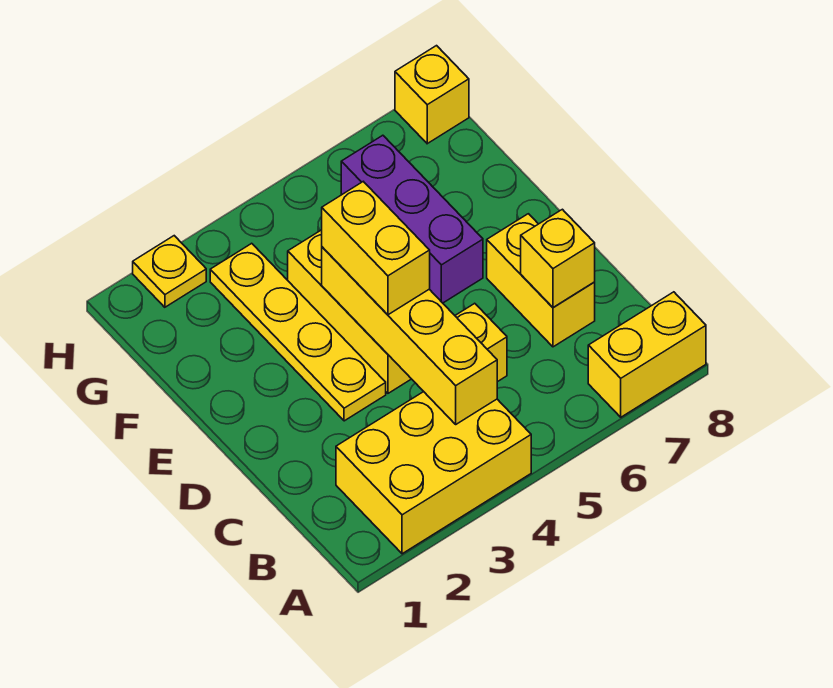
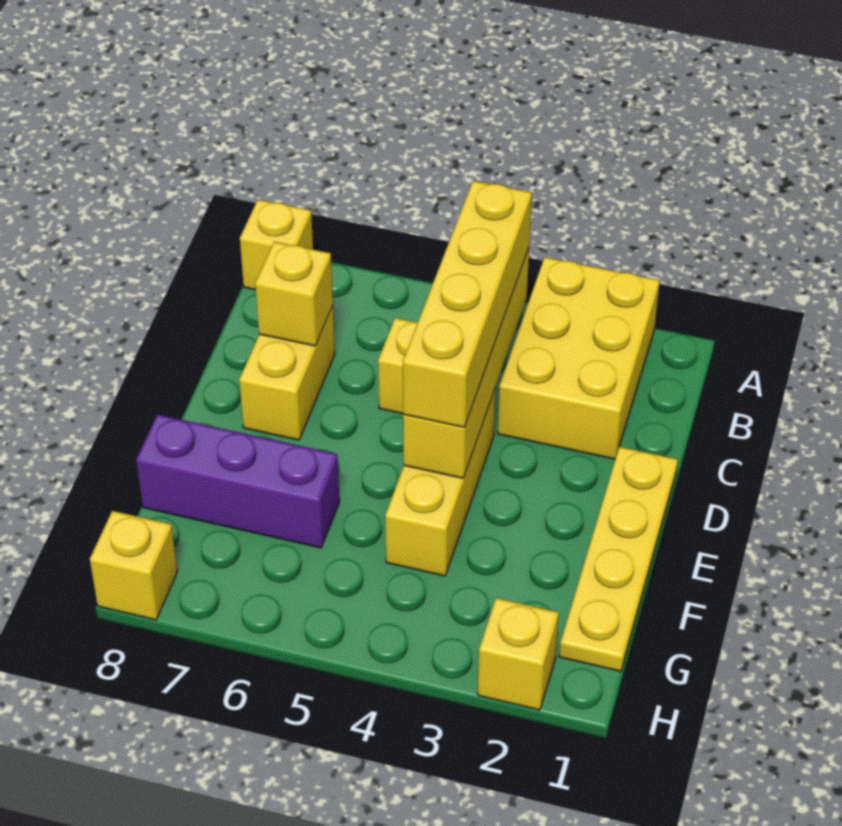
yellow 2x3 brick [336,392,531,554] -> yellow 2x3 brick turned to [498,257,660,459]
yellow 1x2 brick [588,292,706,417] -> yellow 1x1 brick [240,200,313,290]
yellow 1x4 plate [210,243,386,421] -> yellow 1x4 plate moved to [559,447,678,671]
yellow 1x2 brick [322,182,430,315] -> yellow 1x4 brick [403,181,532,427]
purple 1x3 brick [341,135,483,303] -> purple 1x3 brick turned to [136,415,339,548]
yellow 1x1 plate [133,236,206,307] -> yellow 1x1 brick [478,598,559,710]

